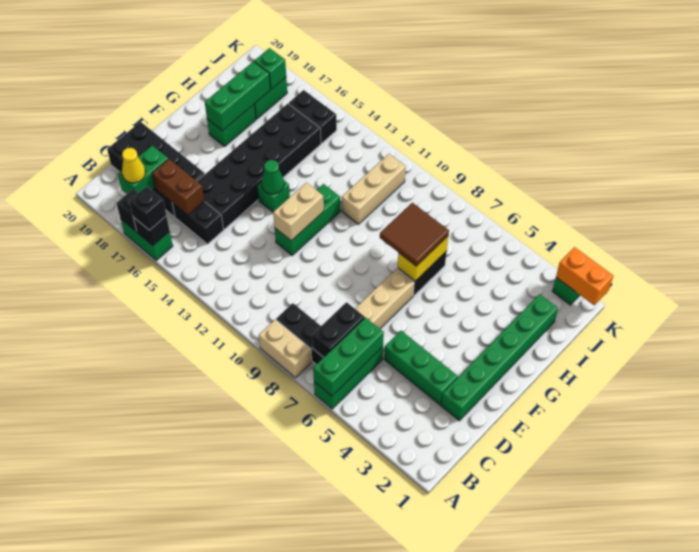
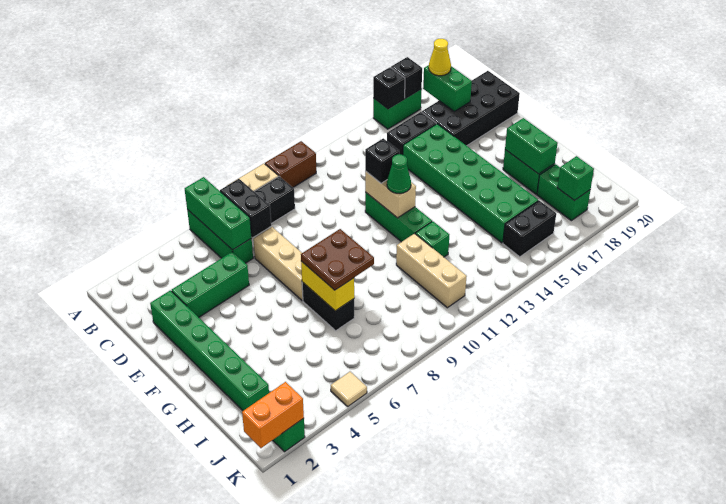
black 1x1 brick [129,186,166,230] -> black 1x1 brick moved to [365,138,399,183]
brown 1x2 brick [152,159,204,215] -> brown 1x2 brick moved to [265,141,316,187]
black 2x6 brick [197,104,321,229] -> green 2x6 brick [403,124,538,243]
green 1x1 brick [257,181,290,212] -> green 1x1 brick moved to [415,221,449,257]
green 1x1 cone [261,160,284,194] -> green 1x1 cone moved to [387,154,411,193]
brown 2x2 tile [380,203,449,266] -> brown 2x2 plate [301,229,374,290]
green 1x3 brick [205,61,270,131] -> green 1x2 brick [505,118,558,174]
none -> tan 1x1 tile [331,372,367,406]

